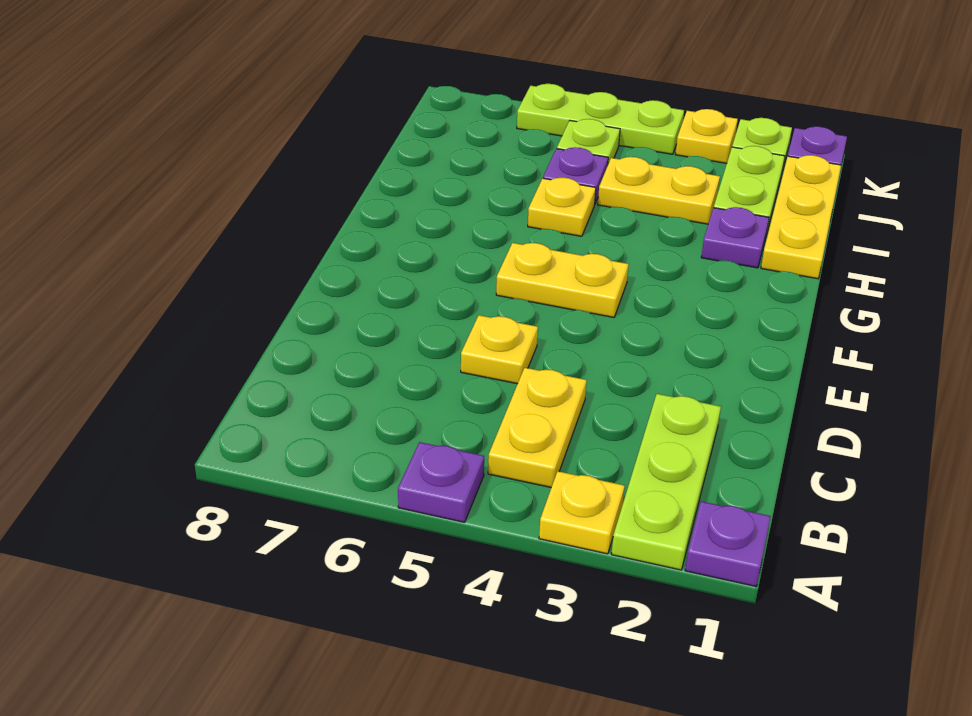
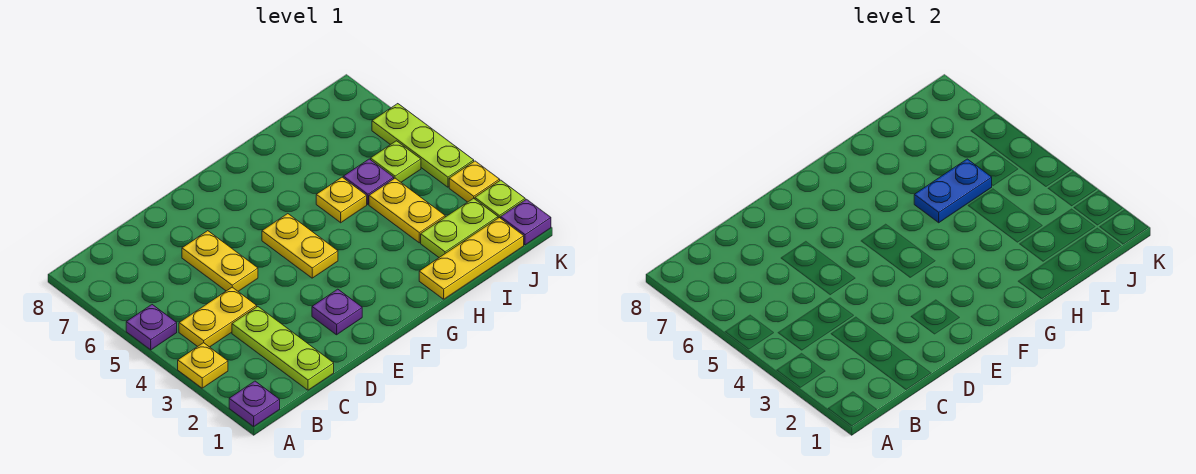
lime 1x3 plate [611,394,721,570] -> lime 1x3 plate turned to [232,307,334,390]
yellow 1x1 plate [461,315,538,384] -> yellow 1x2 plate [182,231,258,291]
purple 1x1 plate [701,207,769,268] -> purple 1x1 plate moved to [312,289,362,335]
none -> blue 1x2 plate [914,159,992,223]

